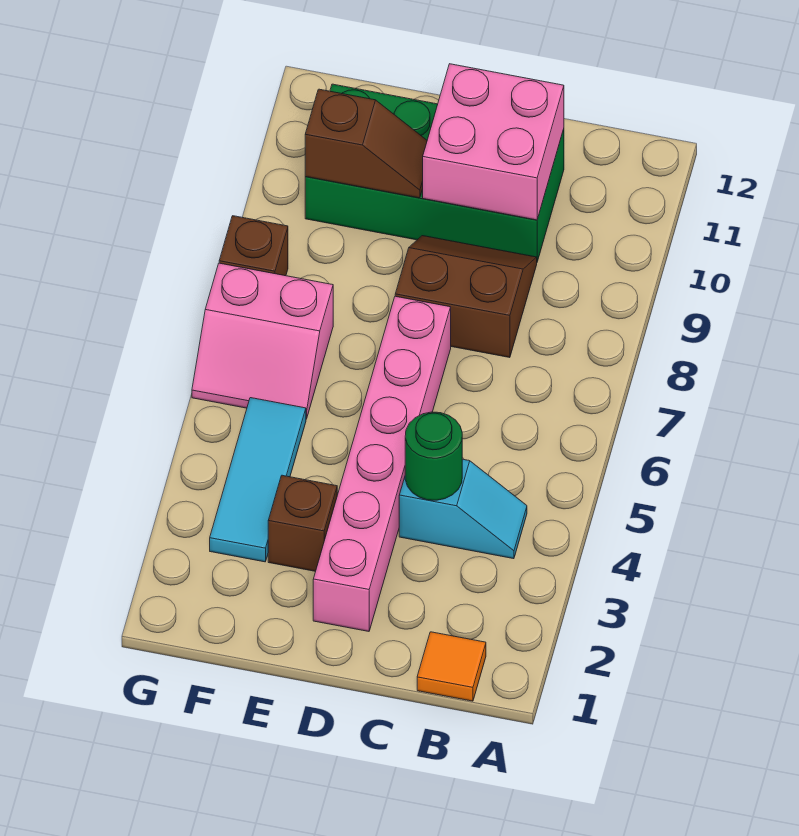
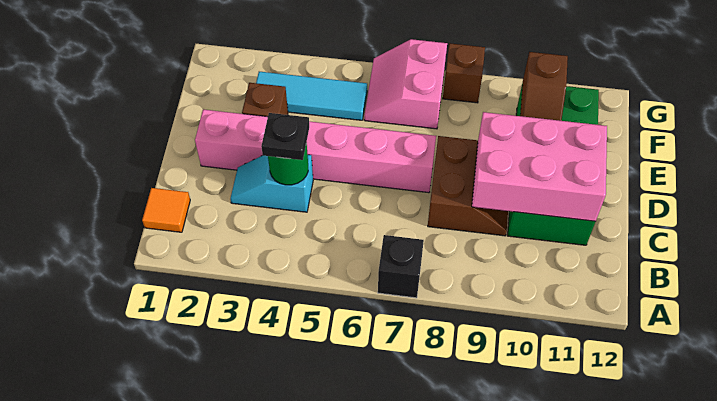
none -> black 1x1 brick [378,235,424,298]
cyan 1x2 slope [399,459,527,559] -> cyan 1x2 slope turned to [230,155,313,212]
none -> black 1x1 plate [261,113,309,160]
pink 2x2 brick [423,64,564,220] -> pink 2x3 brick [472,112,607,221]

